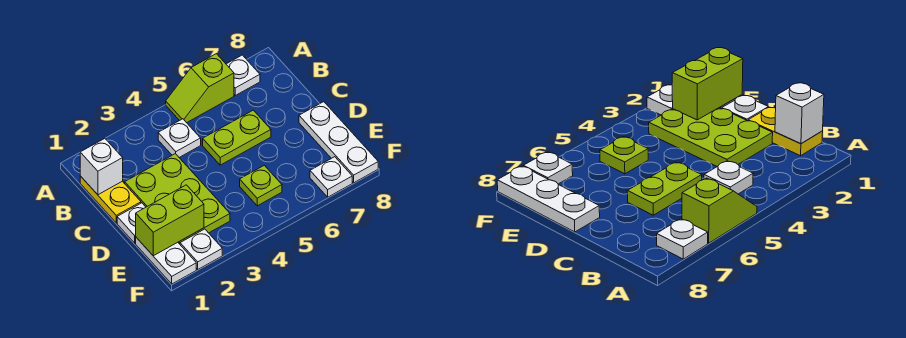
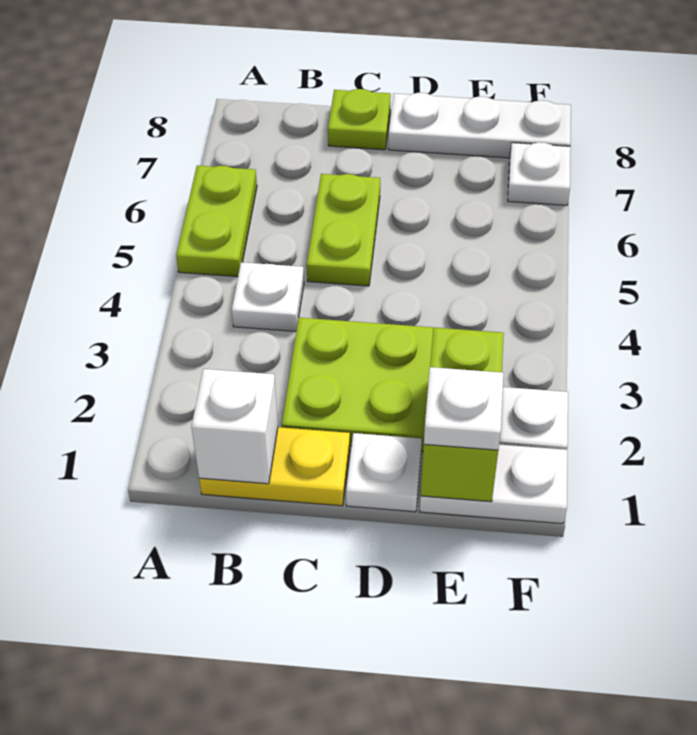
lime 1x2 slope [166,54,234,123] -> lime 1x2 plate [176,166,257,277]
white 1x1 plate [226,55,260,95] -> white 1x1 plate moved to [424,367,503,450]
lime 1x1 plate [240,165,282,206] -> lime 1x1 plate moved to [328,89,391,150]

